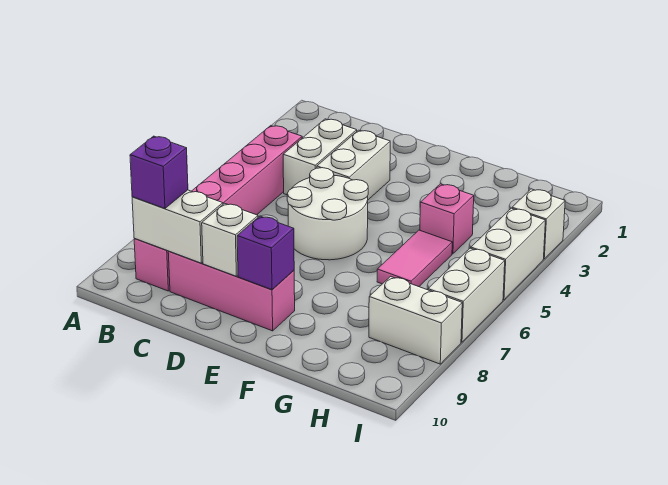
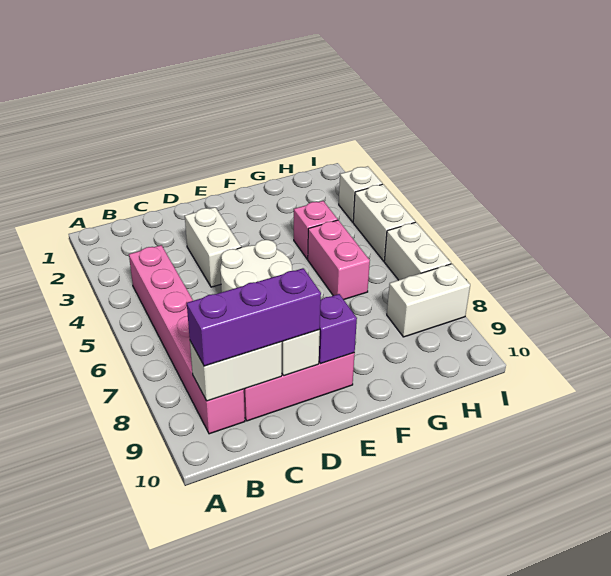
purple 1x1 brick [130,136,188,209] -> purple 1x3 brick [187,268,321,366]
white 1x2 brick [283,119,357,195] -> none
pink 1x2 tile [377,230,452,287] -> pink 1x2 brick [308,220,370,299]

